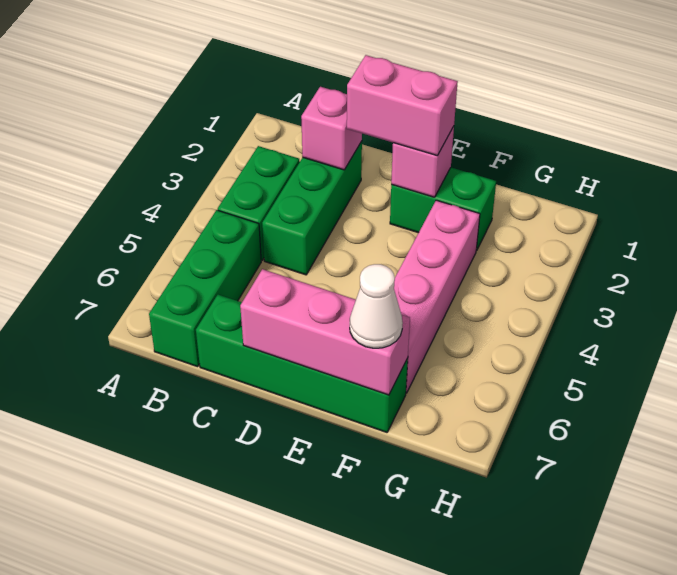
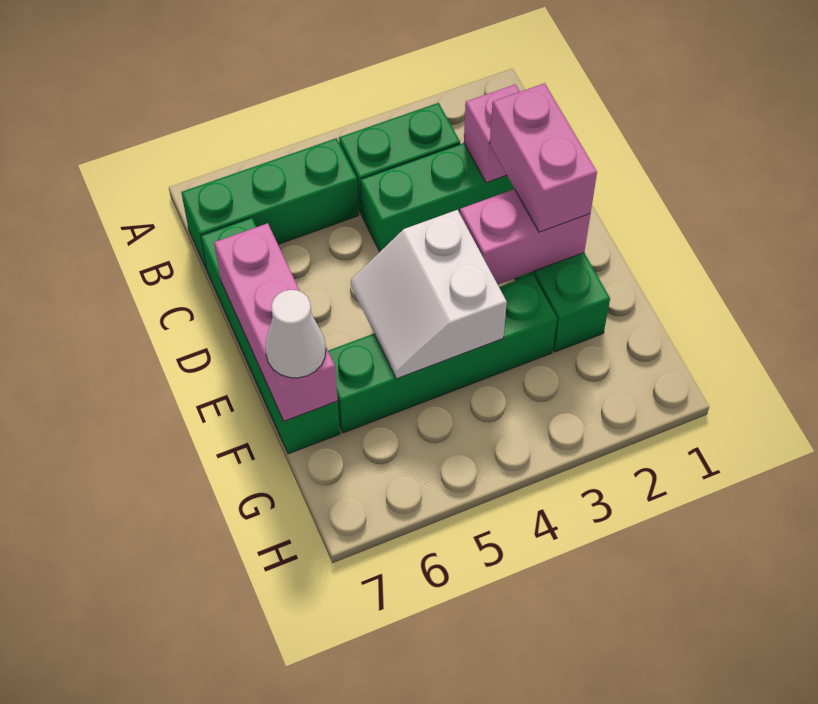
pink 1x1 brick [391,126,454,197] -> pink 1x2 brick [460,189,590,284]
none -> white 2x2 slope [351,210,507,379]
pink 1x4 brick [394,200,480,393] -> green 1x4 brick [328,275,557,433]

